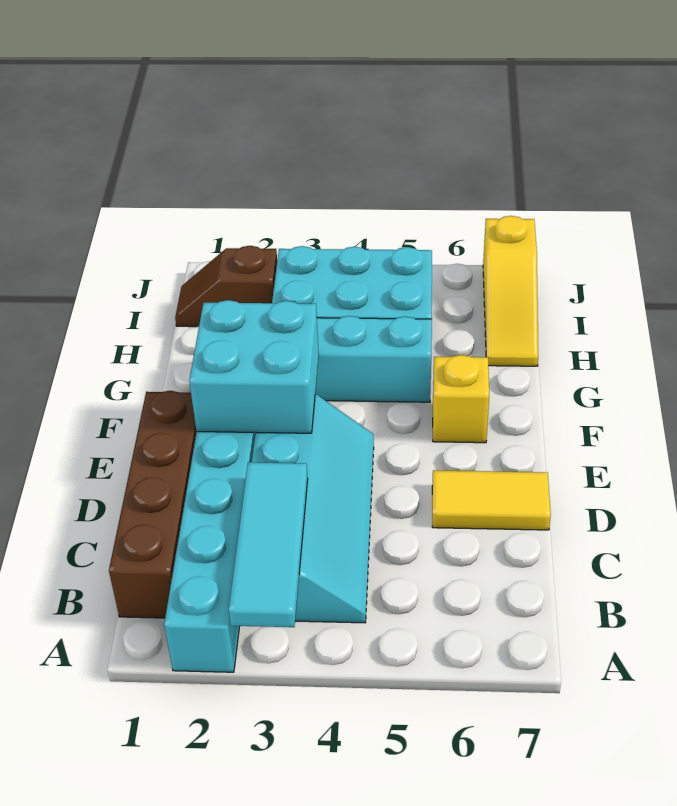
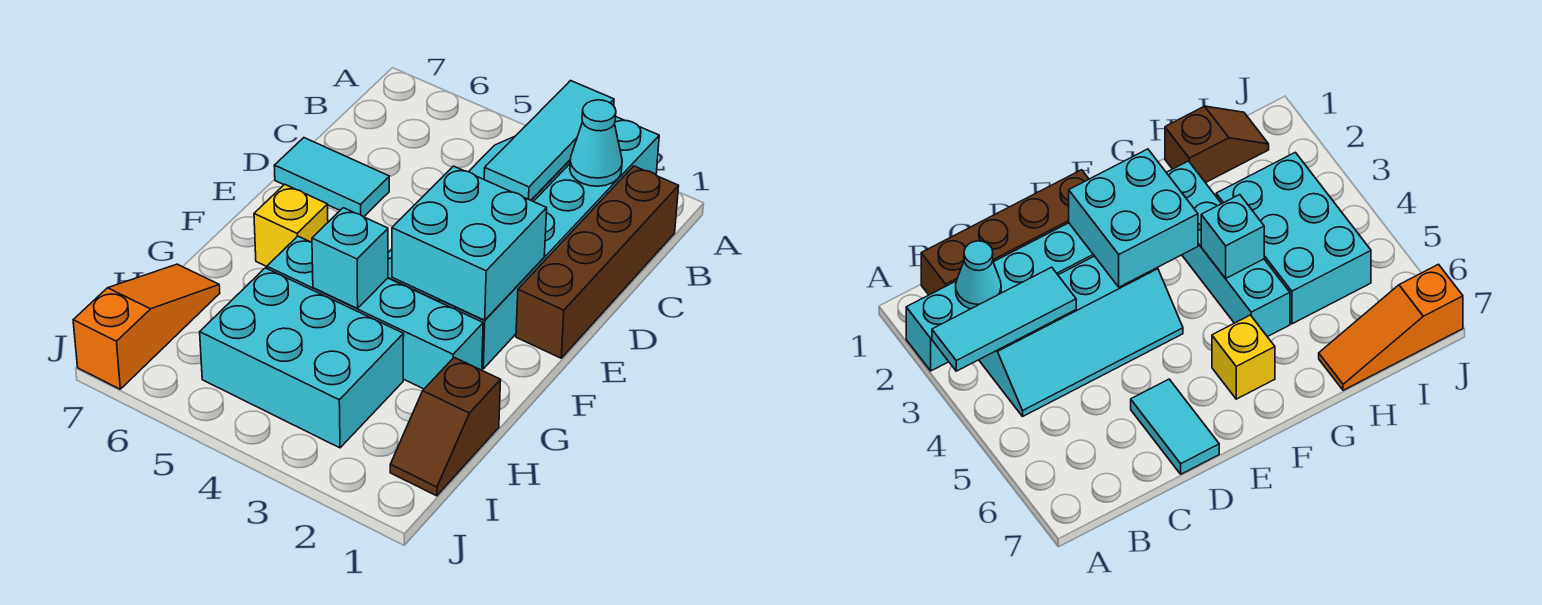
none -> cyan 1x1 cone [570,100,622,186]
yellow 1x2 tile [432,470,551,530] -> cyan 1x2 tile [274,138,389,217]
none -> cyan 1x1 brick [312,208,388,309]
yellow 1x3 slope [483,216,538,366] -> orange 1x3 slope [73,264,220,389]
brown 1x2 slope [175,246,277,327] -> brown 1x2 slope turned to [390,357,501,496]

